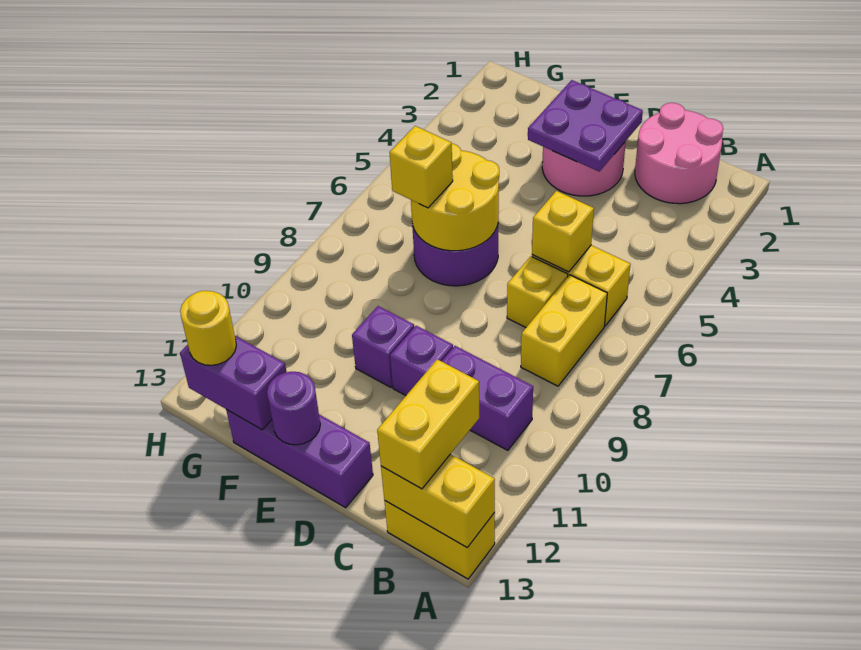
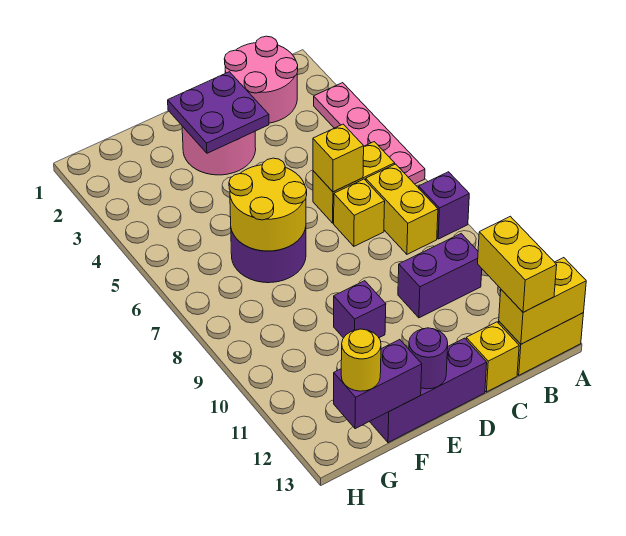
none -> pink 1x4 plate [314,83,425,184]
purple 1x1 brick [390,326,453,395] -> purple 1x1 brick moved to [419,172,469,239]
yellow 1x1 brick [389,126,453,208] -> yellow 1x1 brick moved to [466,322,519,392]

